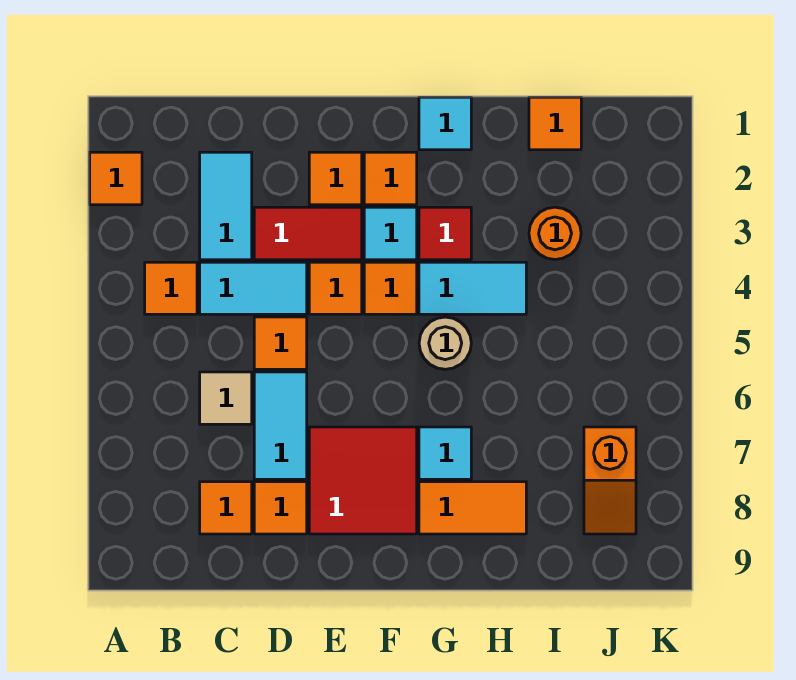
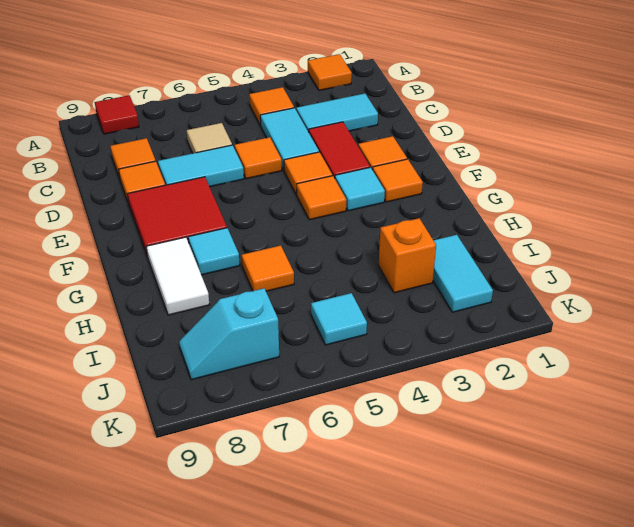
cyan 1x1 tile [419,97,471,150] -> cyan 1x1 tile moved to [311,293,367,345]
red 1x1 tile [419,207,471,260] -> red 1x1 tile moved to [95,95,139,134]
cyan 1x2 tile [419,262,526,314] -> cyan 1x2 tile moved to [433,235,493,312]
tan 1x1 round brick [419,317,471,369] -> none
orange 1x2 tile [419,482,526,534] -> white 1x2 tile [146,237,209,315]
orange 1x1 tile [529,97,581,150] -> orange 1x1 tile moved to [242,246,294,291]
orange 1x1 round brick [529,207,581,259] -> orange 1x1 brick [379,218,436,293]
orange 1x2 slope [584,427,636,534] -> cyan 1x2 slope [179,288,279,380]

